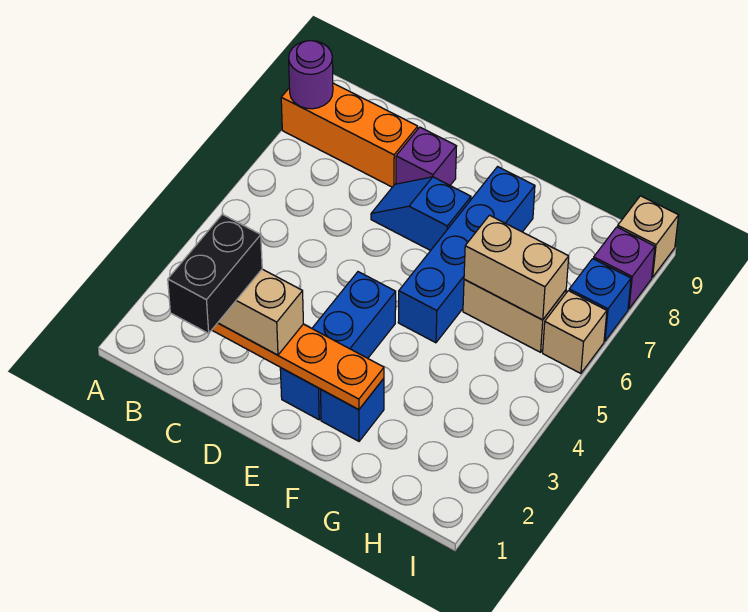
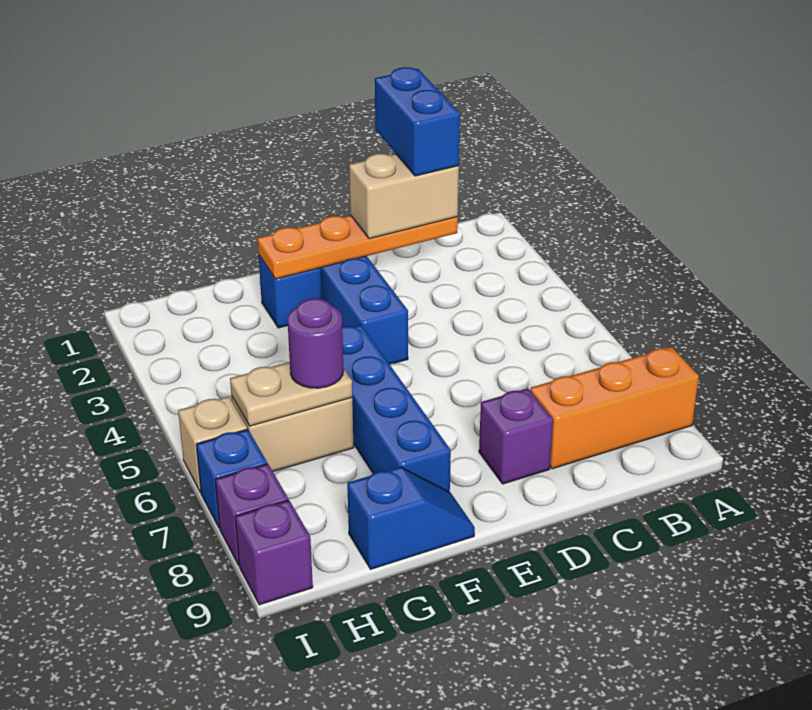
purple 1x1 round brick [289,41,333,109] -> purple 1x1 round brick moved to [288,298,344,388]
black 1x2 brick [168,214,262,333] -> blue 1x2 brick [375,67,460,176]
blue 1x2 slope [371,177,471,251] -> blue 1x2 slope moved to [347,467,475,569]
tan 1x2 brick [464,215,569,320] -> tan 1x2 plate [230,362,352,426]
tan 1x1 brick [618,196,679,277] -> purple 1x1 brick [235,500,313,605]

